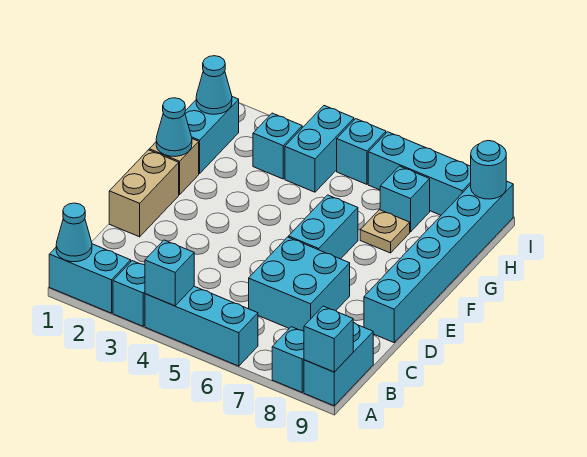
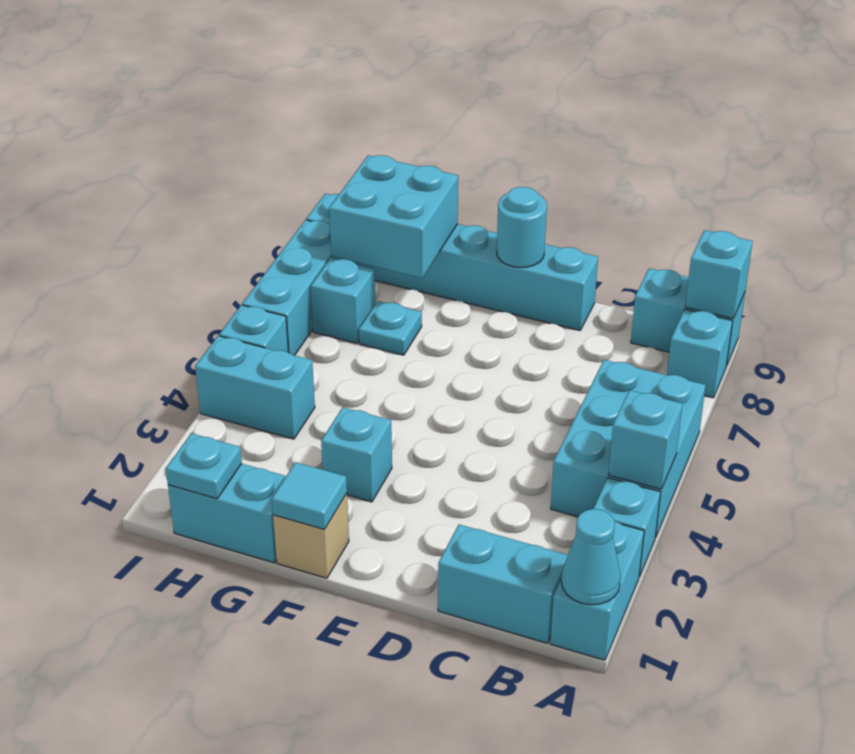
cyan 1x3 brick [145,286,258,366] -> cyan 2x3 brick [551,360,706,538]
cyan 2x2 brick [249,237,350,331] -> cyan 2x2 brick moved to [329,155,458,278]
tan 1x2 brick [109,150,179,237] -> none
cyan 1x2 brick [289,195,358,259] -> cyan 1x2 brick moved to [438,524,568,643]
cyan 1x1 cone [156,98,192,157] -> cyan 1x1 tile [272,462,347,529]
tan 1x1 plate [360,210,410,253] -> cyan 1x1 plate [359,301,422,355]
cyan 1x1 cone [196,56,232,114] -> cyan 1x1 plate [166,433,242,499]
cyan 1x1 brick [253,113,302,179] -> cyan 1x1 brick moved to [321,407,392,502]
cyan 1x1 round brick [471,141,506,199] -> cyan 1x1 round brick moved to [497,187,547,268]

